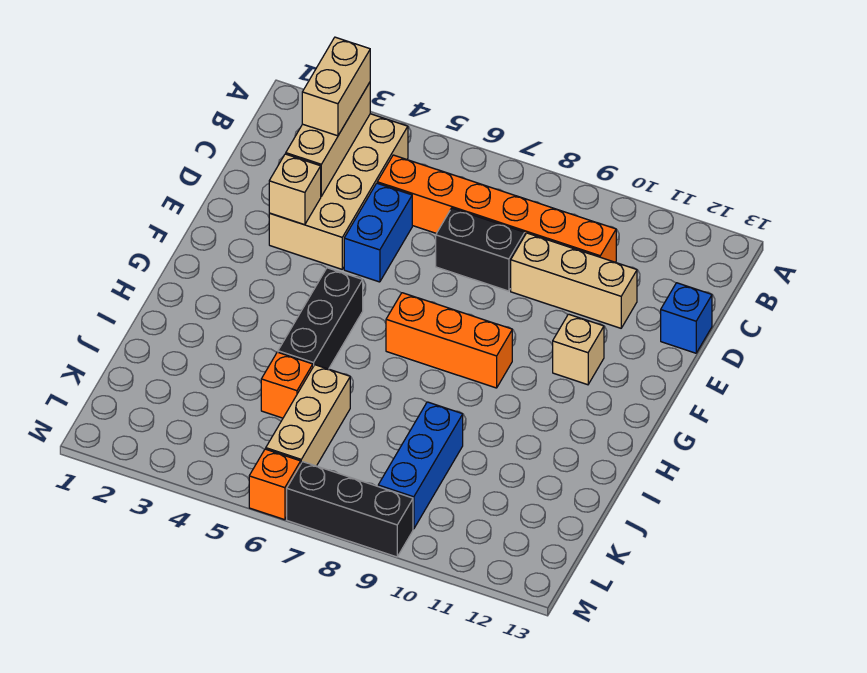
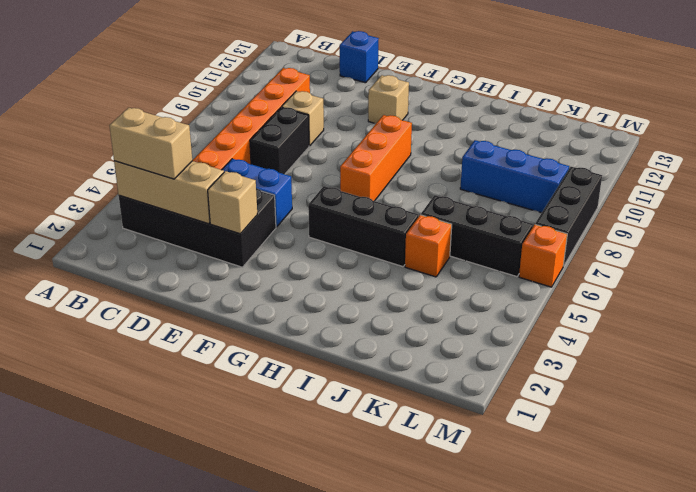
tan 2x4 brick [269,114,408,269] -> black 2x4 brick [119,188,276,267]
tan 1x3 brick [511,233,637,328] -> tan 1x1 brick [282,91,324,146]
tan 1x3 brick [266,365,350,466] -> black 1x3 brick [421,195,533,277]

